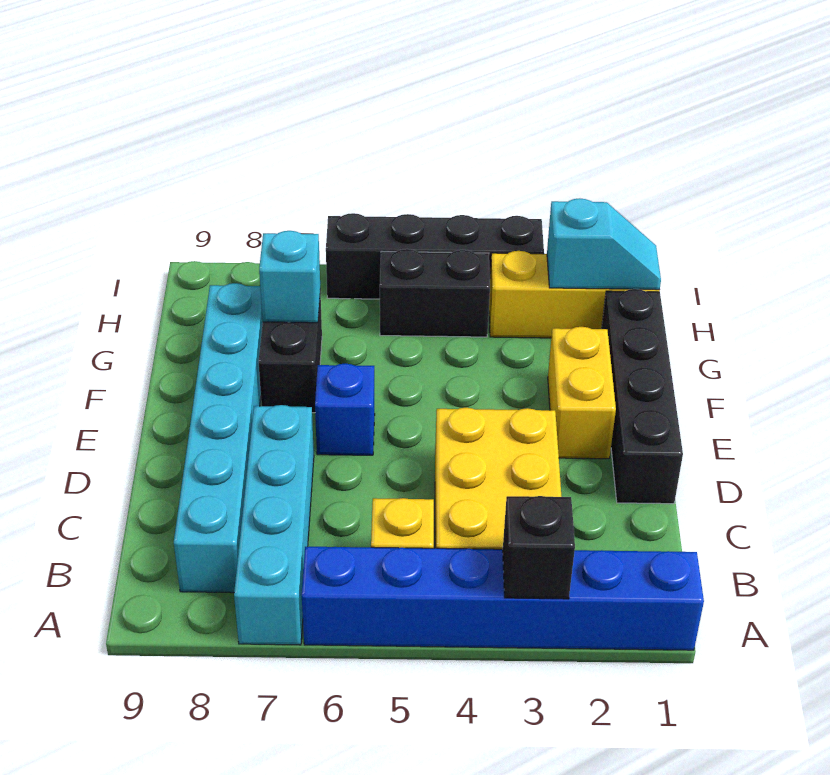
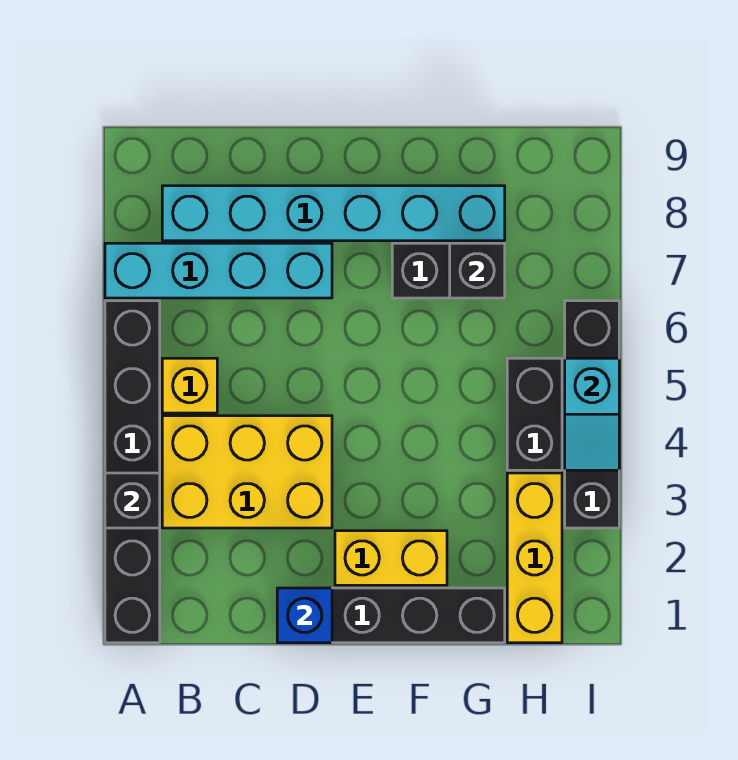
blue 1x6 brick [302,547,704,650] -> black 1x6 brick [105,301,160,643]
blue 1x1 brick [315,363,375,455] -> blue 1x1 brick moved to [277,588,332,643]
cyan 1x1 brick [259,231,320,323] -> black 1x1 brick [450,243,505,298]
cyan 1x2 slope [547,198,661,290] -> cyan 1x2 slope moved to [565,358,619,470]

